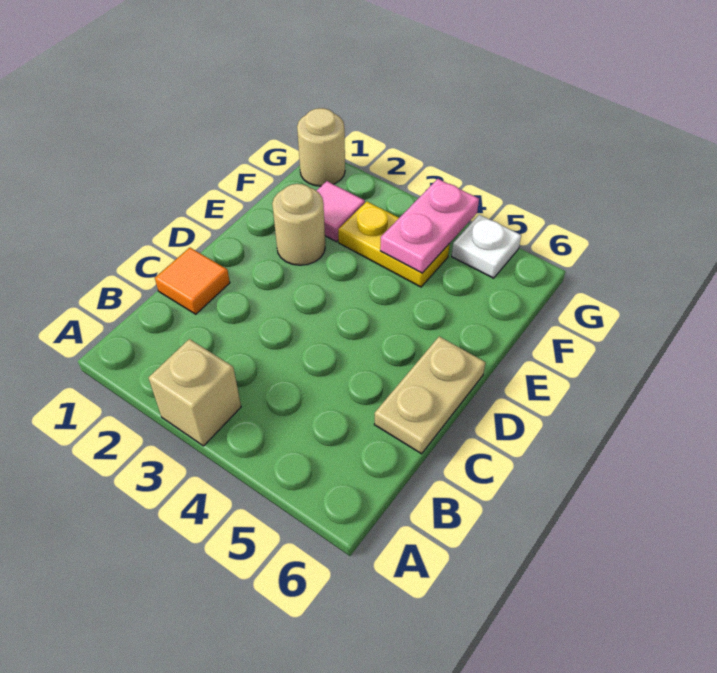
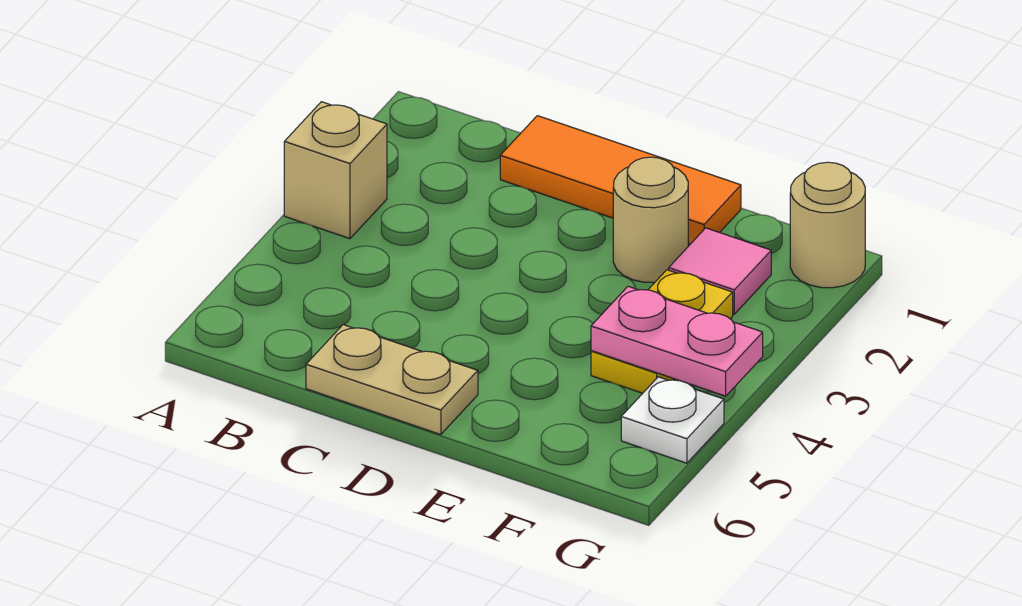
orange 1x1 tile [155,248,230,314] -> orange 1x3 tile [500,116,741,244]

